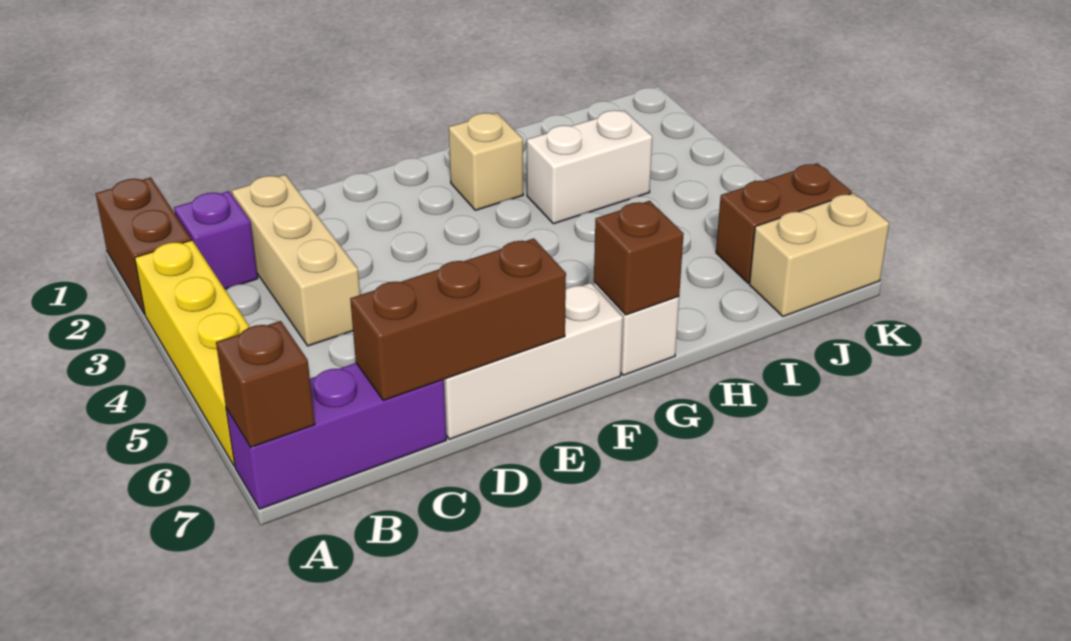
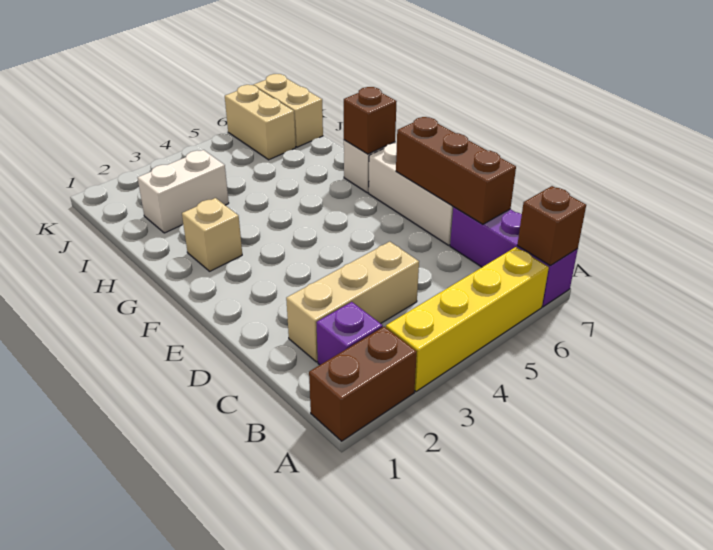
white 1x2 brick [527,110,652,224] -> white 1x2 brick turned to [138,150,229,233]
brown 1x2 brick [716,163,851,283] -> tan 1x2 brick [225,85,296,160]

